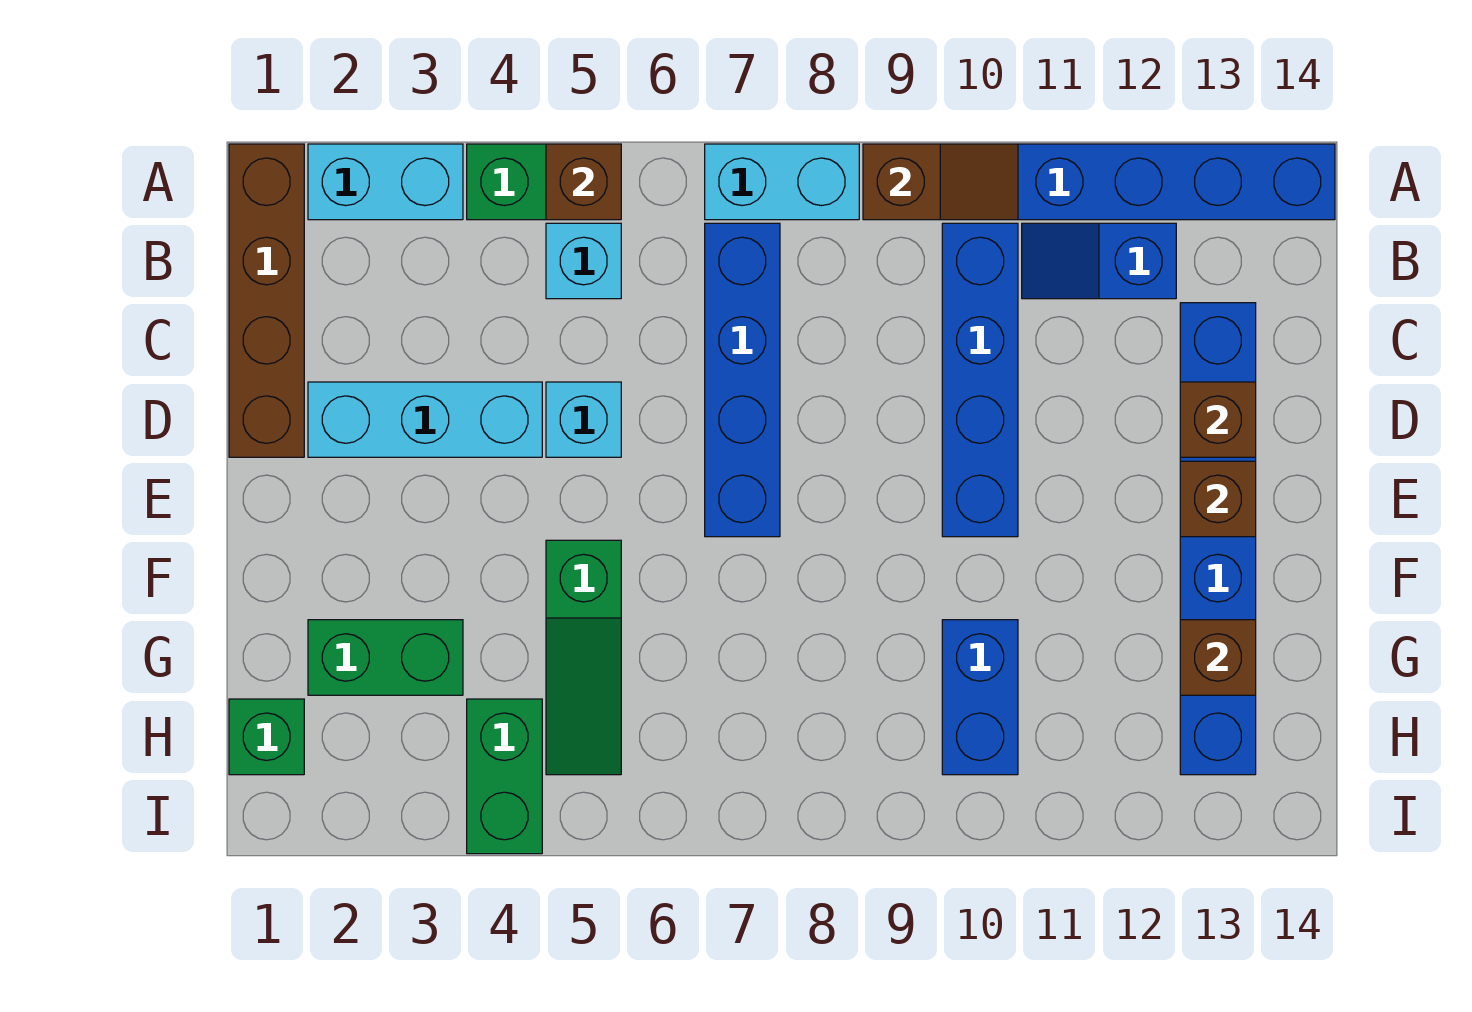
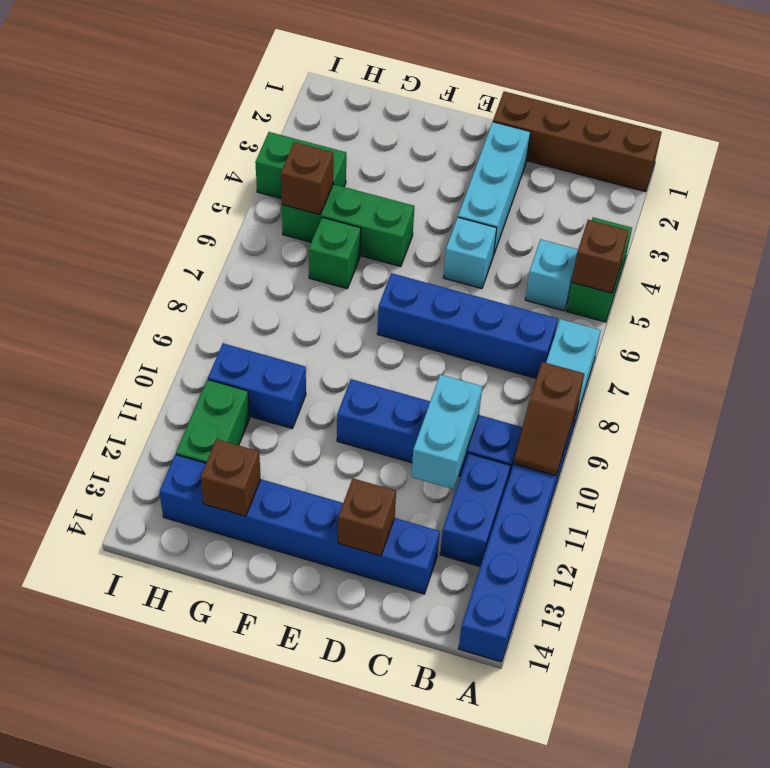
cyan 1x2 brick [308,144,463,220] -> cyan 1x2 brick moved to [411,375,482,489]
blue 1x2 slope [1022,223,1176,299] -> blue 1x2 brick [440,453,511,567]
brown 1x1 brick [1180,461,1256,537] -> brown 1x1 brick moved to [281,142,333,215]
green 1x3 slope [546,540,621,775] -> green 1x3 brick [282,184,414,267]
green 1x2 brick [308,620,463,695] -> green 1x2 brick moved to [176,379,250,463]
green 1x1 brick [229,699,304,775] -> green 1x1 brick moved to [309,217,361,289]

